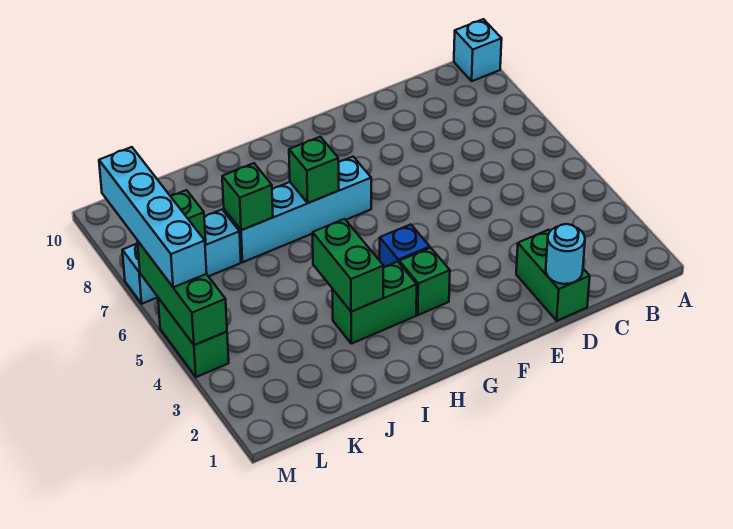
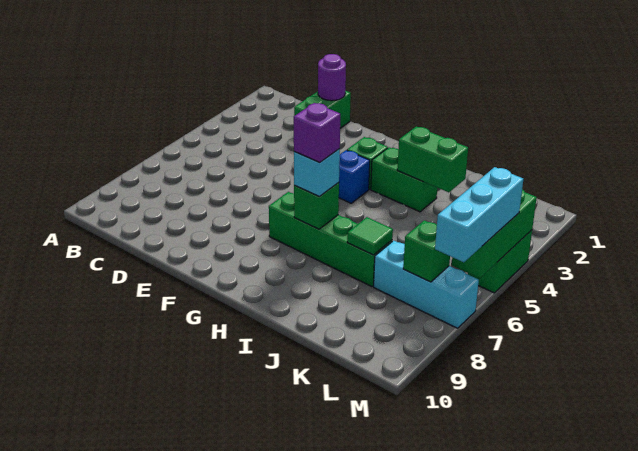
cyan 1x1 brick [454,19,502,81] -> cyan 1x1 brick moved to [294,149,340,197]
cyan 1x1 round brick [546,224,585,284] -> purple 1x1 round brick [318,54,346,101]
cyan 1x4 brick [224,157,371,262] -> green 1x4 brick [269,192,392,287]
none -> purple 1x1 brick [294,103,340,162]
green 1x2 brick [313,219,383,312] -> green 1x2 brick turned to [397,126,468,192]
green 1x1 brick [222,163,273,230] -> green 1x1 tile [347,217,393,255]
cyan 1x4 brick [99,147,207,287] -> cyan 1x3 brick [435,167,523,262]

